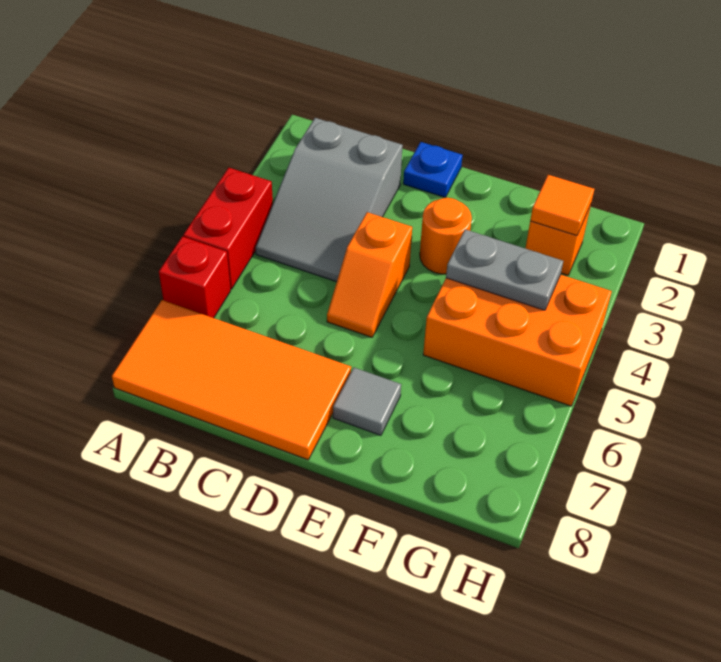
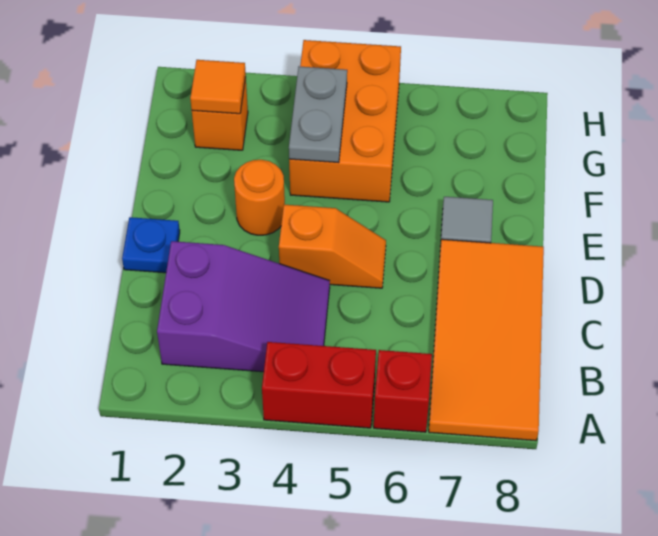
grey 2x3 slope [255,118,403,282] -> purple 2x3 slope [157,241,330,372]

